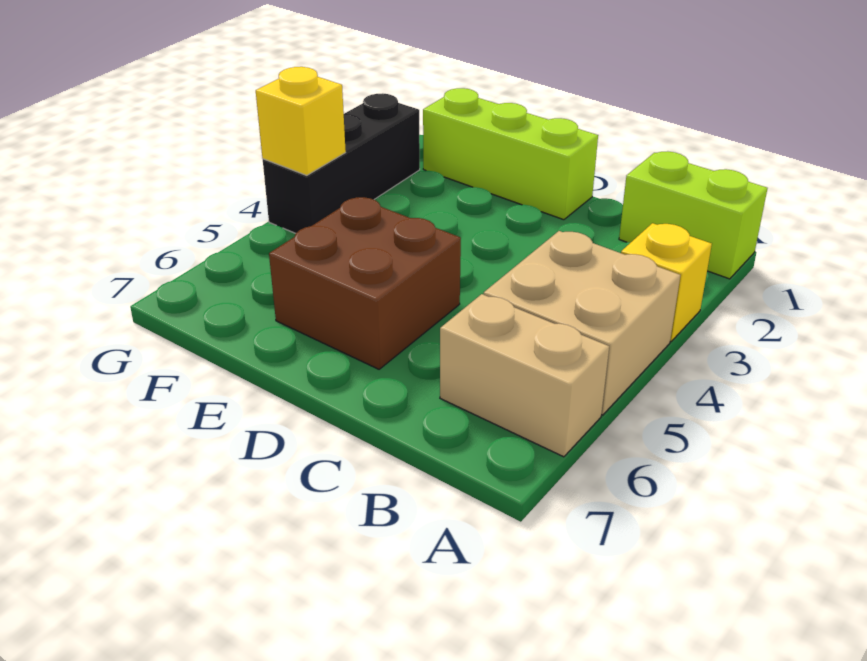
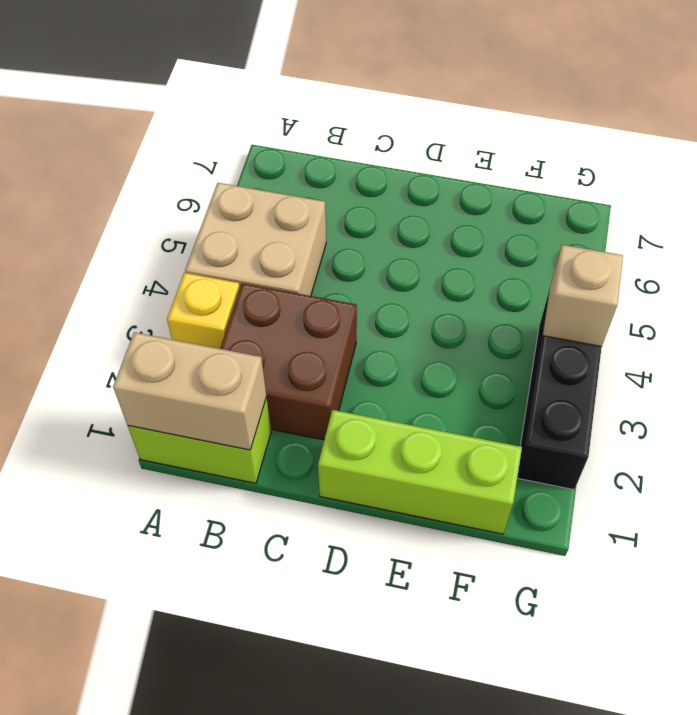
tan 1x2 brick [440,294,609,457] -> tan 1x2 brick moved to [113,332,267,450]
brown 2x2 brick [269,197,461,369] -> brown 2x2 brick moved to [220,283,357,440]
yellow 1x1 brick [256,67,346,175] -> tan 1x1 brick [543,245,623,347]

